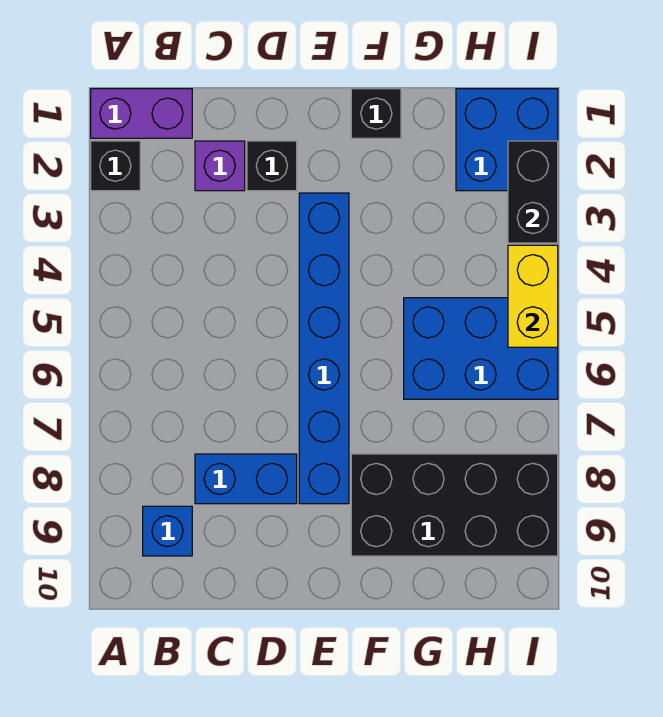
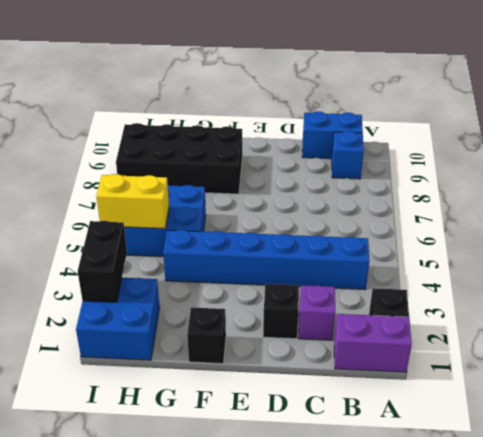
blue 1x2 brick [195,454,297,504] -> blue 1x2 brick moved to [302,111,363,159]
blue 1x6 brick [299,193,349,504] -> blue 1x6 brick turned to [163,230,369,290]
yellow 1x2 brick [508,245,558,347] -> yellow 1x2 brick turned to [96,174,169,229]

